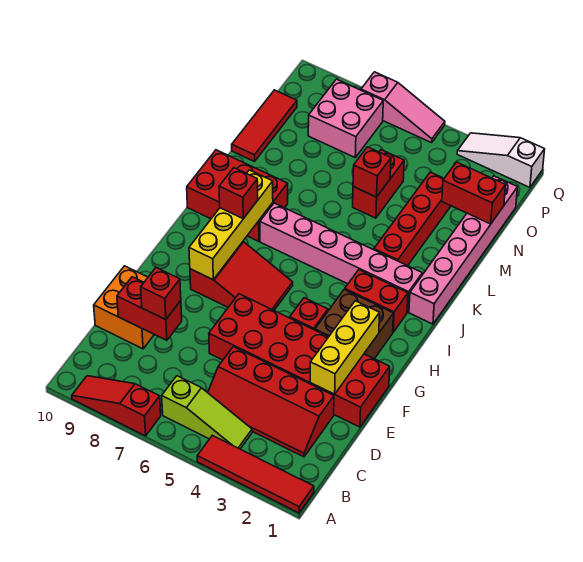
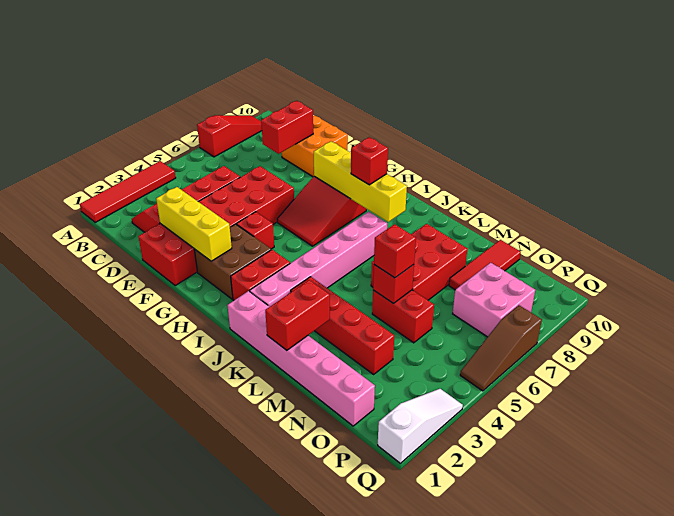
lime 1x3 slope [162,376,252,449] -> none
red 1x1 brick [141,268,181,320] -> red 1x1 brick moved to [374,224,416,278]
red 2x3 brick [187,150,288,241] -> red 2x3 brick moved to [371,224,467,300]
red 1x3 tile [232,90,297,162] -> red 1x3 tile turned to [449,240,521,290]
red 1x2 brick [442,162,506,224] -> red 1x2 brick moved to [265,280,330,350]
pink 1x3 slope [361,72,445,143] -> brown 1x3 slope [460,305,542,391]

